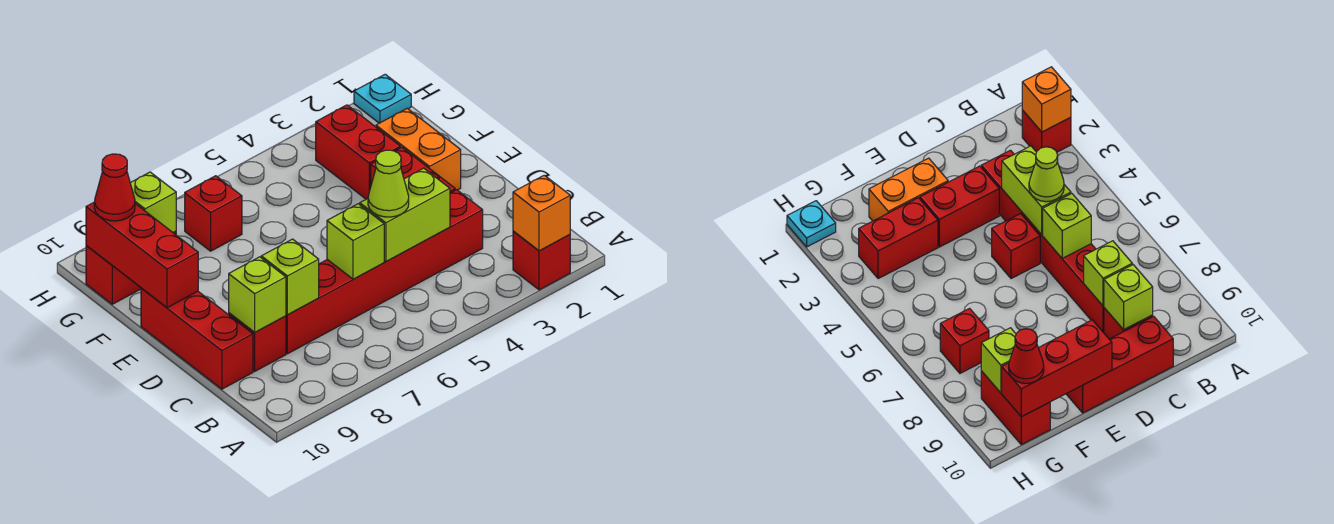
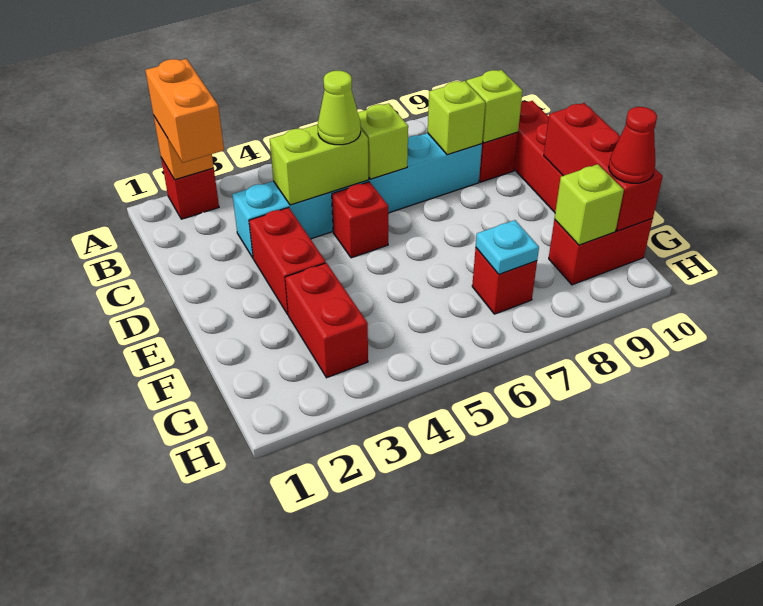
red 1x6 brick [286,190,483,354] -> cyan 1x6 brick [232,133,482,258]
orange 1x2 brick [376,108,461,190] -> orange 1x2 brick moved to [145,59,224,163]
cyan 1x1 plate [354,74,411,123] -> cyan 1x1 plate moved to [476,220,539,274]

